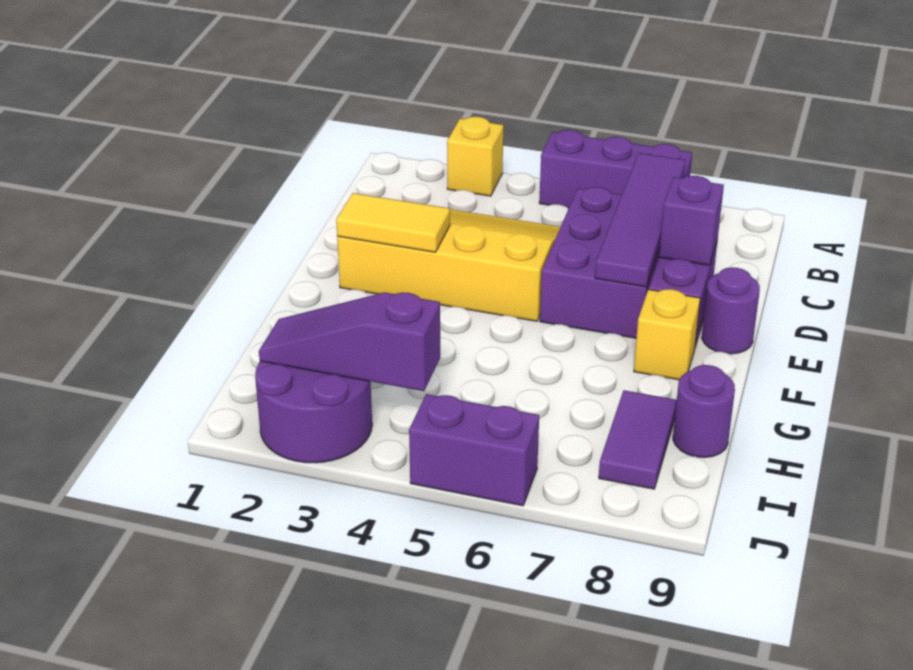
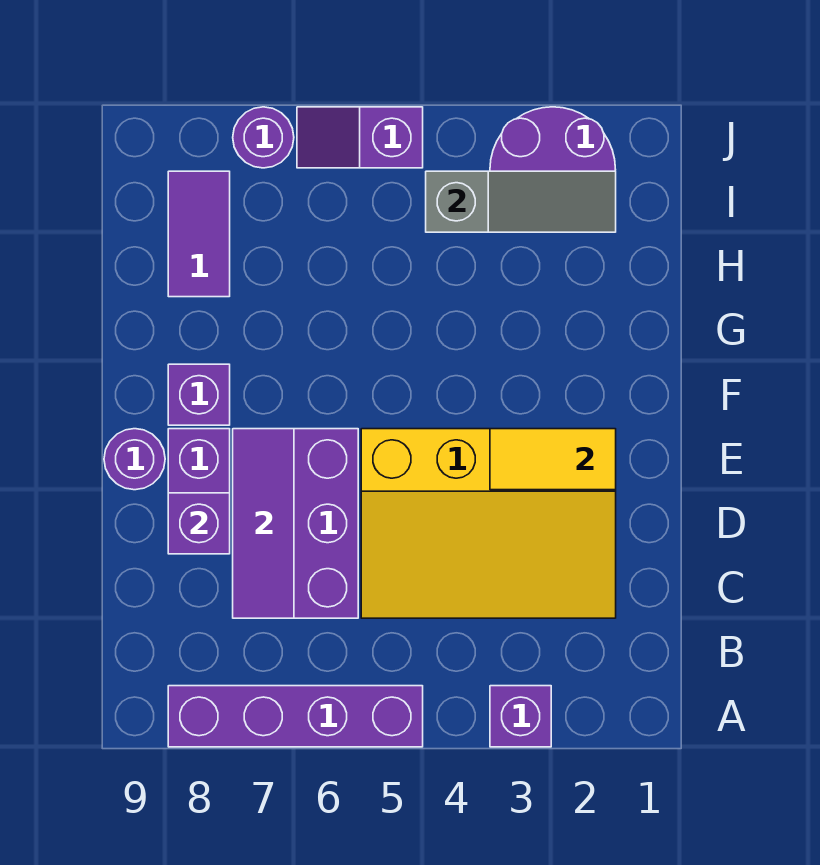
yellow 1x1 brick [447,117,503,196] -> purple 1x1 brick [490,686,551,747]
purple 1x3 brick [539,130,692,208] -> purple 1x4 brick [168,686,423,747]
purple 1x4 tile [595,153,685,287] -> purple 1x3 tile [233,429,294,618]
yellow 1x1 brick [634,289,700,380] -> purple 1x1 brick [168,364,230,425]
purple 1x1 round brick [673,365,735,458] -> purple 1x1 round brick moved to [233,107,294,168]
purple 1x3 slope [259,292,440,391] -> grey 1x3 slope [426,171,616,232]
purple 1x2 brick [409,394,539,506] -> purple 1x2 slope [297,107,423,168]

